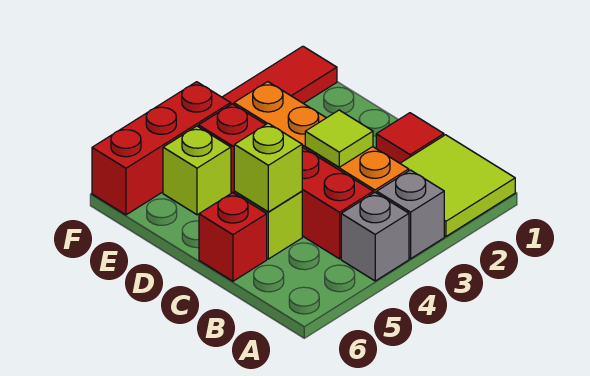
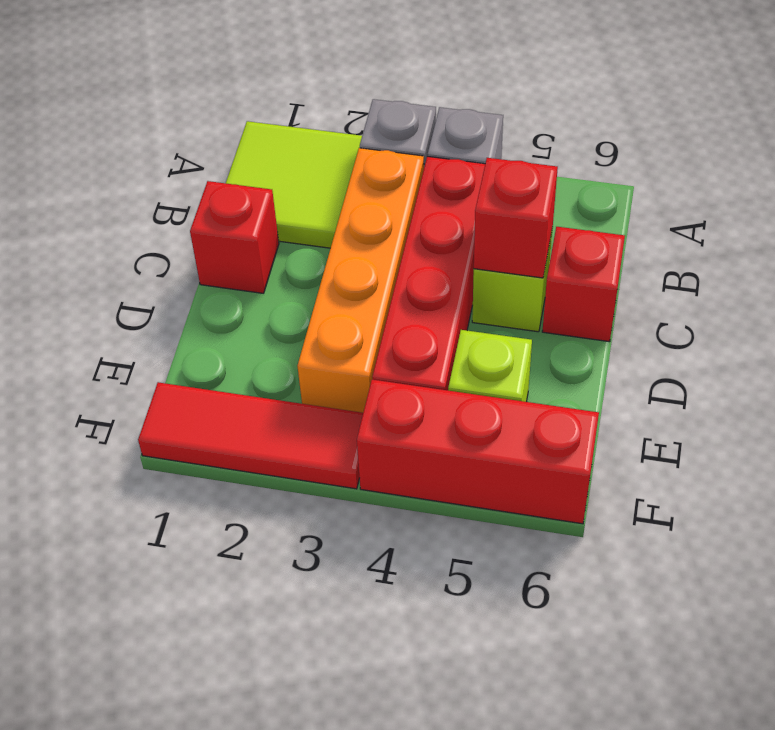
red 1x1 tile [376,113,444,163] -> red 1x1 brick [190,181,279,293]
lime 1x1 tile [305,110,373,167] -> none
lime 1x1 brick [234,123,302,212] -> red 1x1 brick [474,158,558,278]

